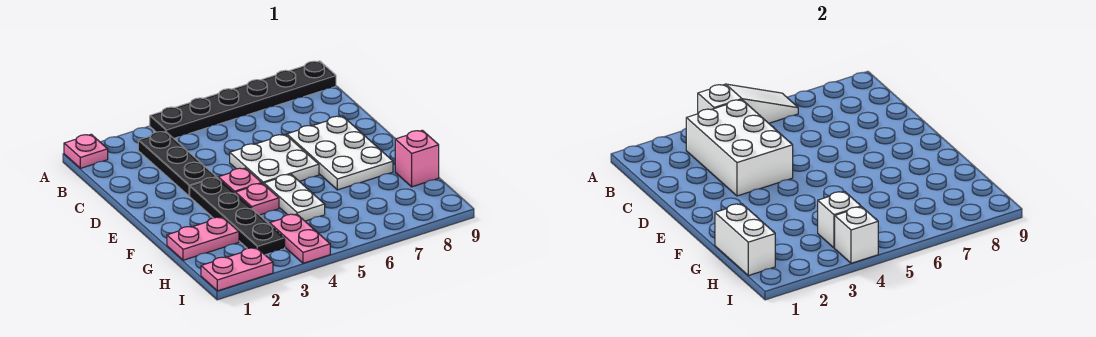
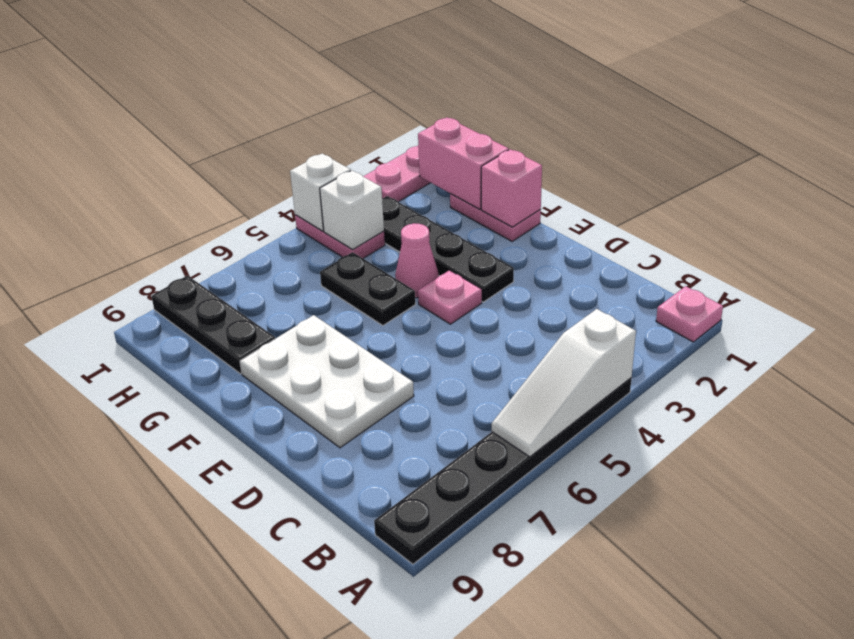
black 1x3 plate [138,131,216,196] -> black 1x3 plate moved to [151,276,275,374]
white 2x3 brick [686,100,793,196] -> none
white 2x2 plate [230,134,319,184] -> none
pink 1x1 plate [235,183,279,215] -> pink 1x1 cone [395,223,439,298]
white 1x2 plate [264,174,325,221] -> black 1x2 plate [320,252,415,326]
pink 1x2 plate [167,217,239,260] -> pink 1x2 plate turned to [450,193,541,241]
white 1x2 brick [715,204,775,276] -> pink 1x2 brick [418,118,509,209]
pink 1x1 brick [395,130,439,187] -> pink 1x1 brick moved to [481,149,542,227]

